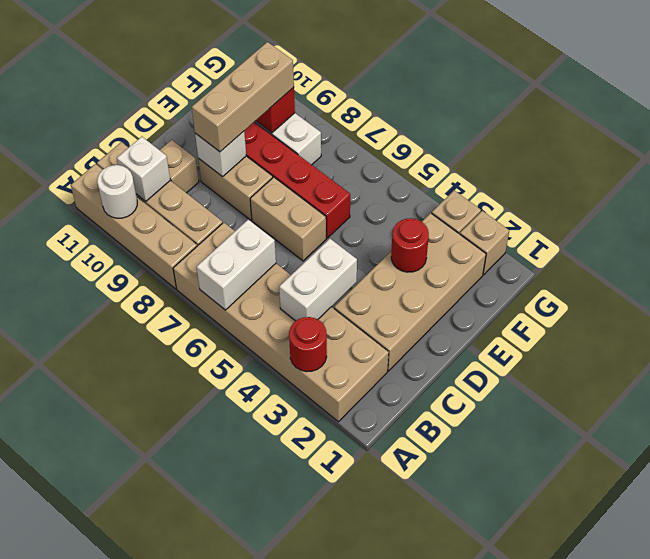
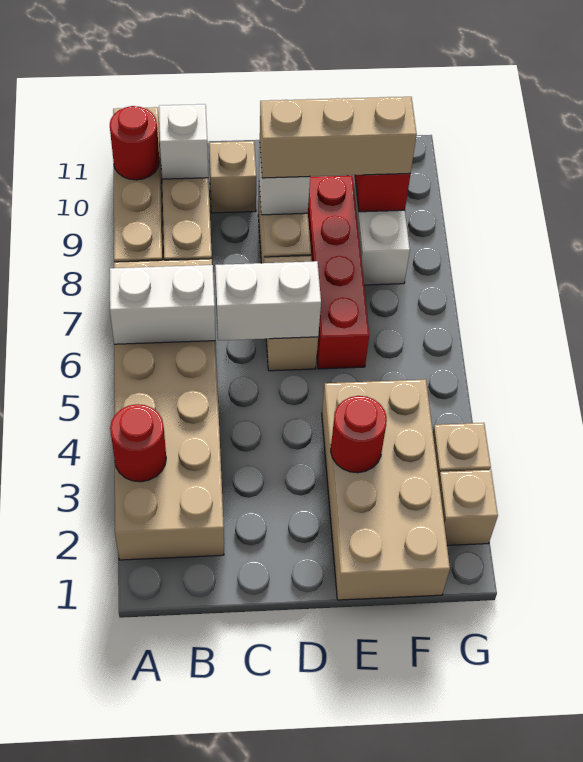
white 1x1 round brick [97,165,137,218] -> red 1x1 round brick [110,106,159,180]
white 1x2 brick [279,239,357,321] -> white 1x2 brick moved to [215,261,321,340]
tan 2x4 brick [334,213,486,371] -> tan 2x4 brick turned to [322,379,450,600]

